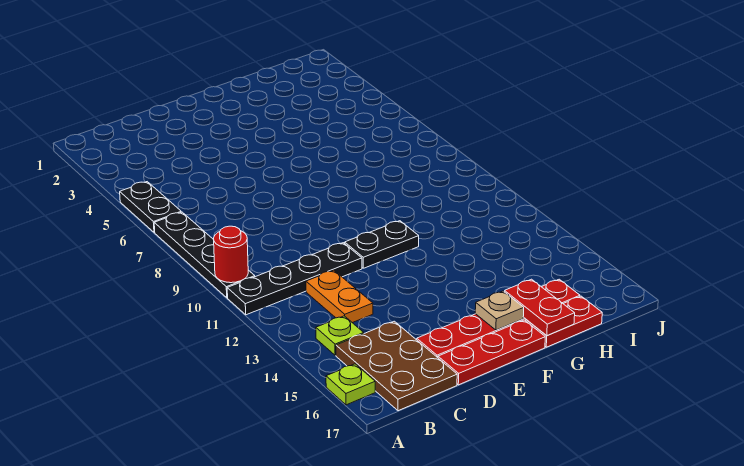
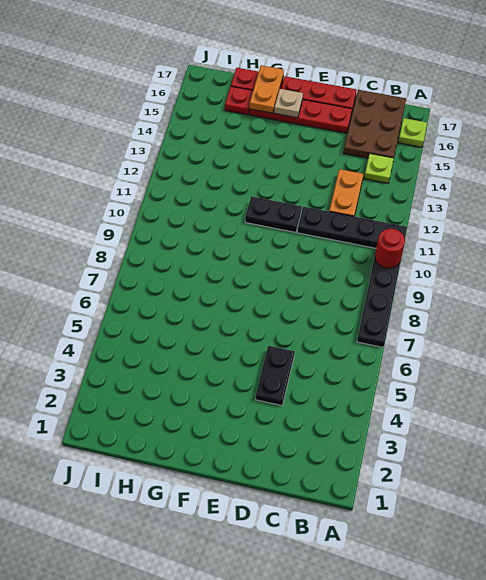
black 1x2 plate [120,182,181,232] -> black 1x2 plate moved to [256,346,295,405]
red 1x2 plate [504,279,575,336] -> orange 1x2 plate [250,65,284,113]

